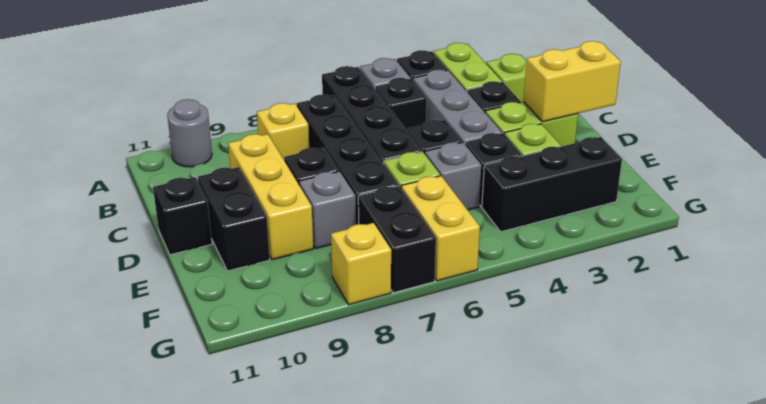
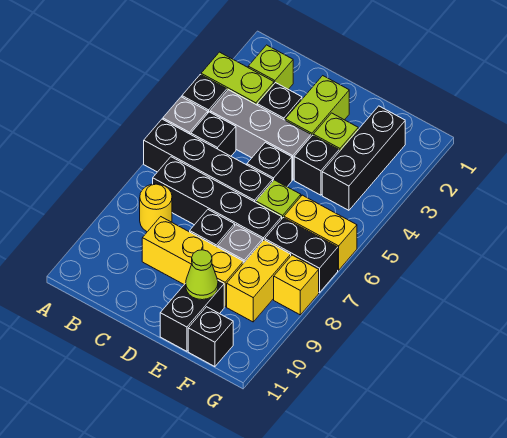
grey 1x1 round brick [167,99,212,167] -> none
yellow 1x1 brick [257,103,309,159] -> yellow 1x1 round brick [140,184,172,232]
yellow 1x2 brick [523,41,621,122] -> yellow 1x2 brick moved to [227,240,291,322]
black 1x2 brick [198,167,270,271] -> black 1x2 brick turned to [160,280,224,351]
black 1x1 brick [153,177,212,255] -> black 1x1 brick moved to [188,307,233,367]
grey 1x1 brick [425,142,481,210] -> none
none -> lime 1x1 cone [186,250,218,300]

